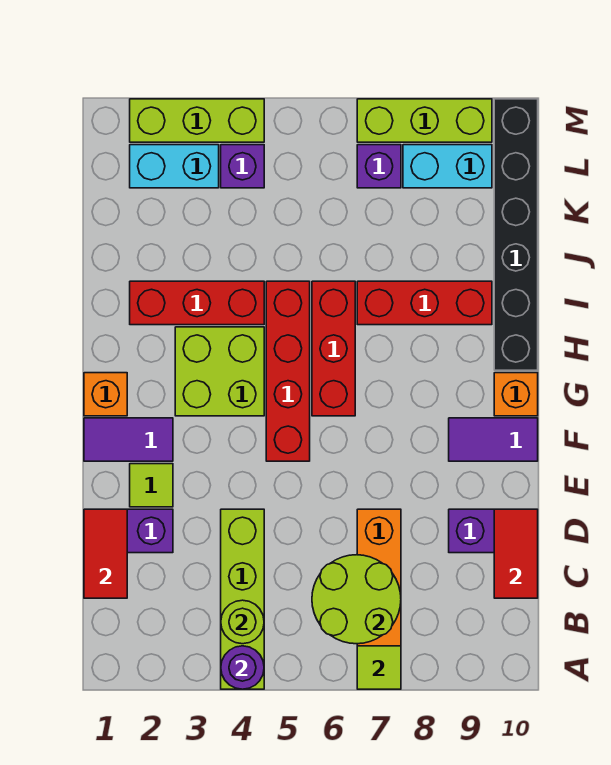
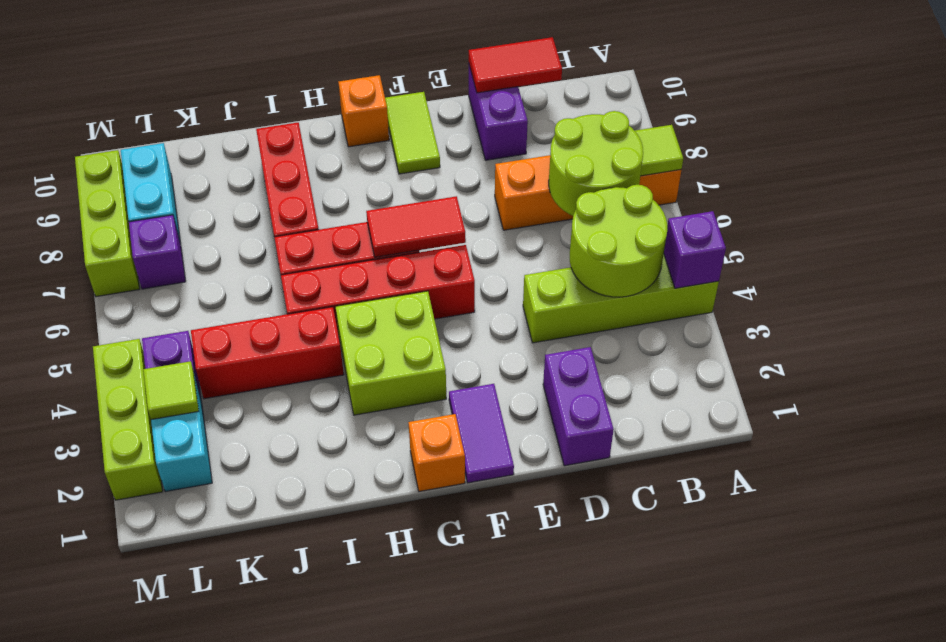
purple 1x1 round brick [221,646,264,689] -> purple 1x1 brick [664,211,726,288]
lime 1x1 round brick [221,600,264,644] -> lime 2x2 round brick [570,185,667,297]
red 1x2 tile [84,509,127,598] -> red 1x2 tile moved to [366,196,466,257]
lime 1x1 tile [130,464,173,507] -> lime 1x1 tile moved to [143,361,199,420]
purple 1x2 tile [449,418,538,461] -> lime 1x2 tile [385,92,440,174]
black 1x6 brick [494,99,538,370] -> none
red 1x3 brick [130,281,264,325] -> red 1x3 brick turned to [191,307,344,399]

